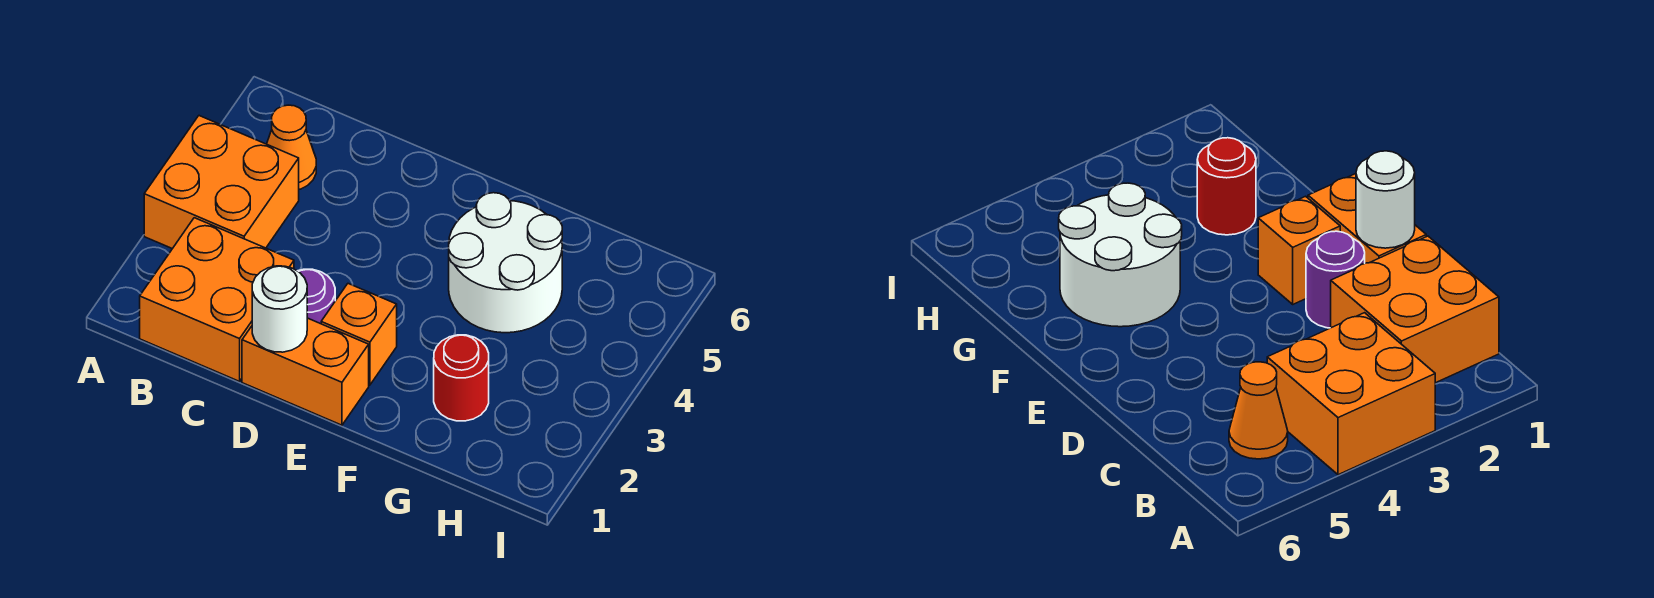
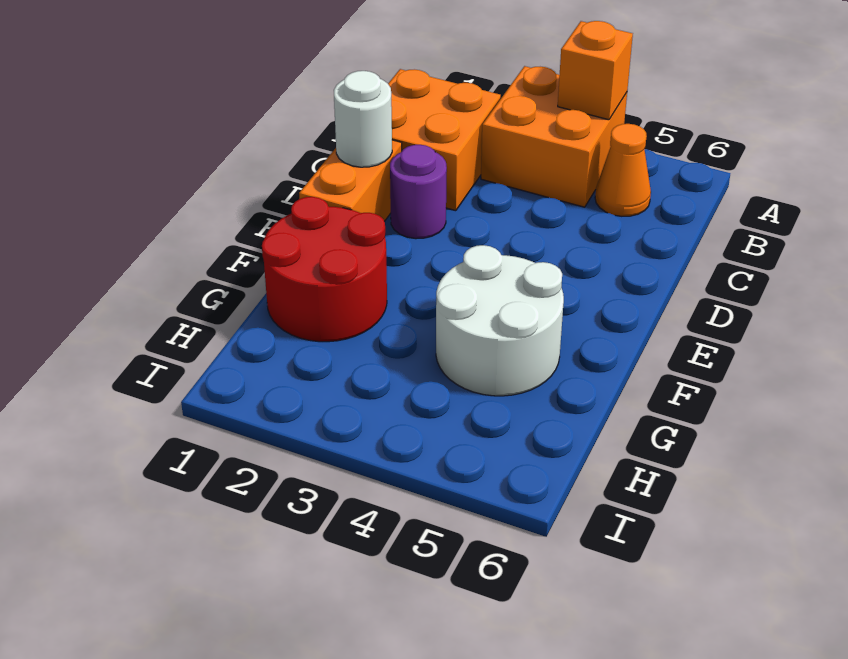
orange 1x1 brick [321,284,397,385] -> orange 1x1 brick moved to [558,21,633,120]
red 1x1 round brick [434,335,489,421] -> red 2x2 round brick [262,197,387,342]

